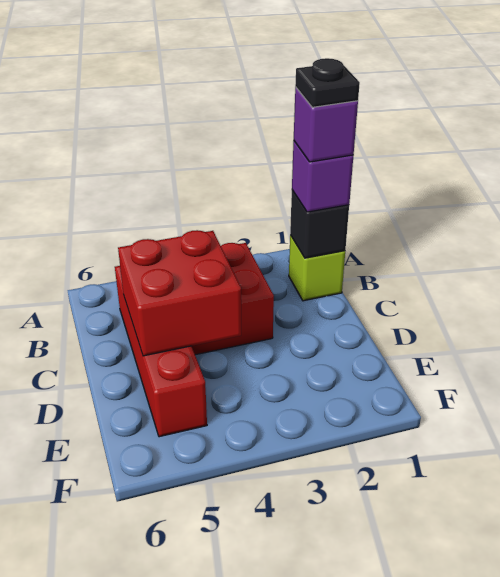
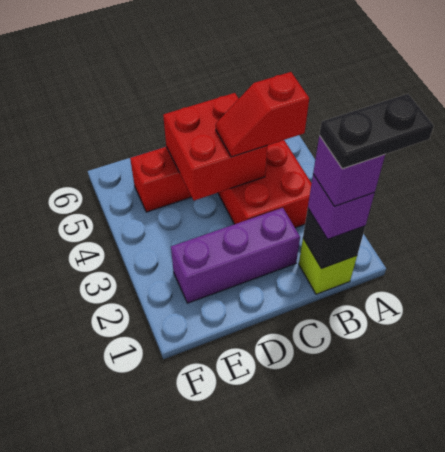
black 1x1 plate [295,58,360,107] -> black 1x2 plate [319,94,434,169]
none -> red 1x2 slope [216,72,309,157]
none -> purple 1x3 brick [171,208,300,303]

